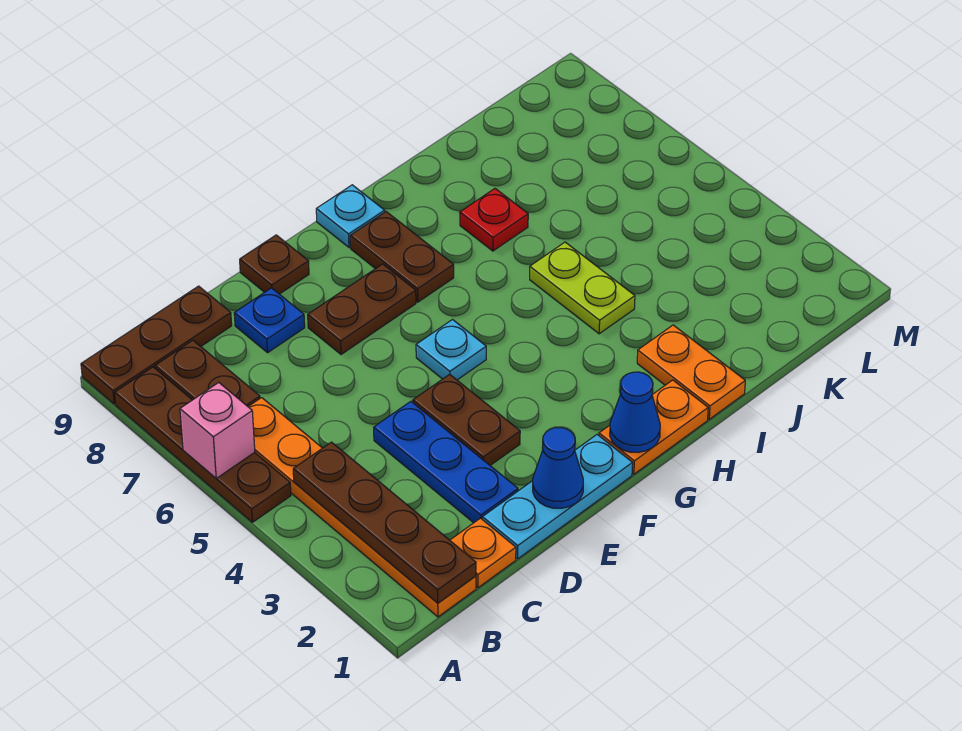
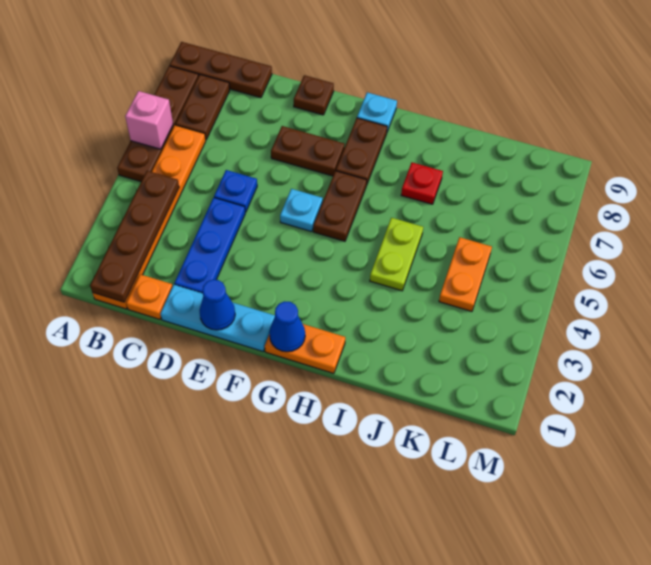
blue 1x1 plate [234,288,305,353] -> blue 1x1 plate moved to [214,170,257,212]
brown 1x2 plate [413,374,520,465] -> brown 1x2 plate moved to [313,171,367,241]
orange 1x2 plate [637,325,745,419] -> orange 1x2 plate moved to [439,237,492,311]

